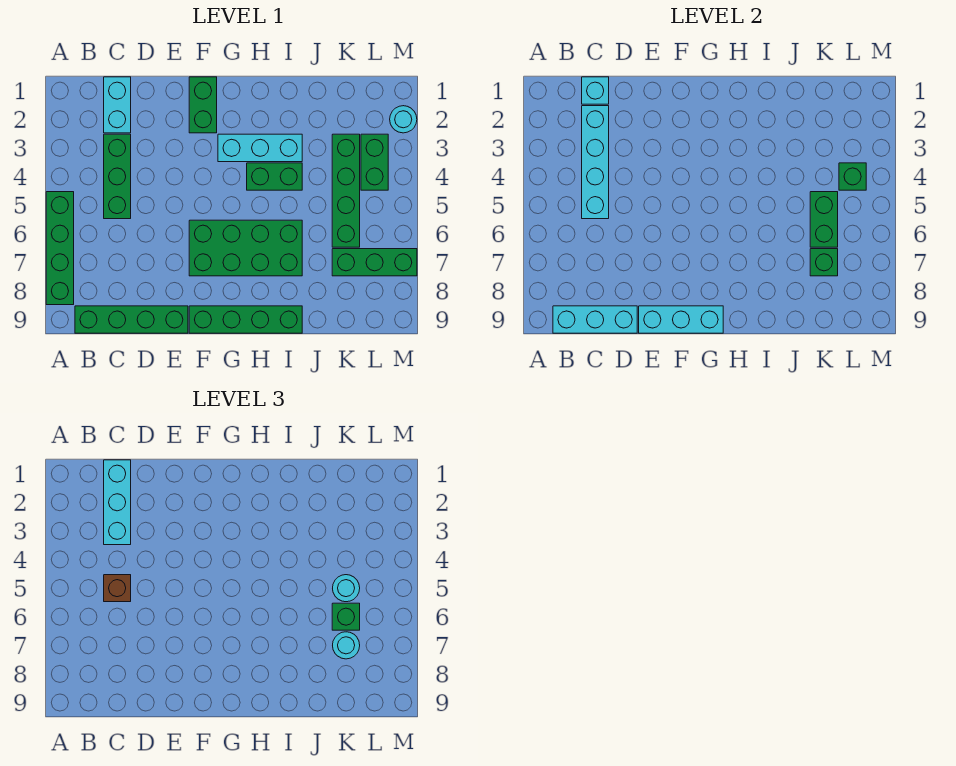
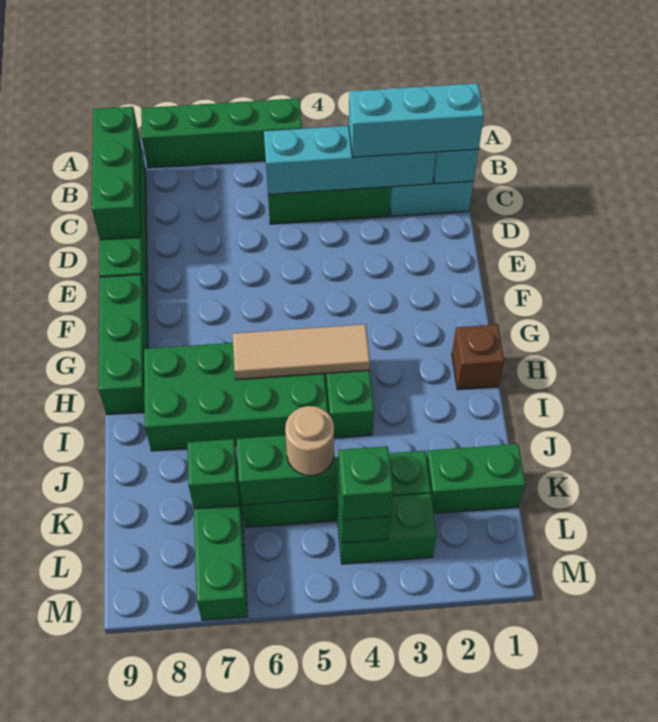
cyan 1x3 brick [553,306,637,333] -> green 1x3 brick [92,107,141,240]
brown 1x1 brick [104,575,131,602] -> brown 1x1 brick moved to [452,324,504,390]
cyan 1x3 brick [639,306,723,333] -> none
green 1x2 brick [189,77,217,133] -> green 1x2 brick moved to [427,444,525,513]
green 2x4 brick [189,220,302,276] -> green 2x4 brick turned to [144,343,328,451]
green 1x4 brick [189,306,302,333] -> green 1x3 brick [98,274,148,415]
cyan 1x3 brick [218,134,302,162] -> none
none -> tan 1x3 tile [233,324,370,380]
cyan 1x1 round brick [333,575,360,602] -> tan 1x1 round brick [285,406,334,476]
green 1x1 brick [332,603,360,630] -> green 1x1 brick moved to [338,446,393,520]
cyan 1x1 round brick [333,632,360,659] -> none
cyan 1x1 round brick [390,106,417,133] -> none

